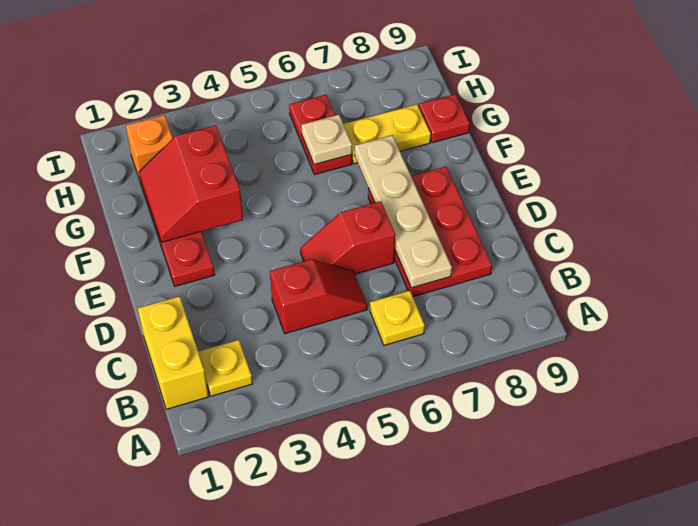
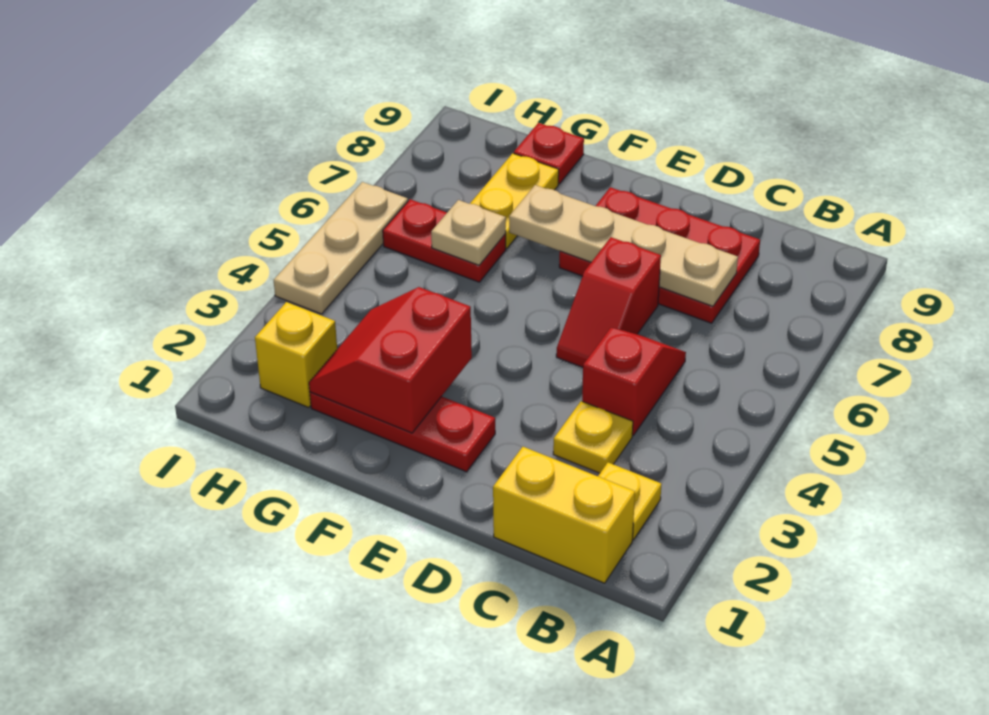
yellow 1x1 plate [370,291,425,345] -> yellow 1x1 plate moved to [553,401,633,473]
red 2x2 slope [139,125,243,242] -> red 2x2 slope turned to [309,287,472,433]
orange 1x1 brick [126,115,173,184] -> yellow 1x1 brick [255,302,337,407]
none -> tan 1x3 plate [274,182,408,314]

